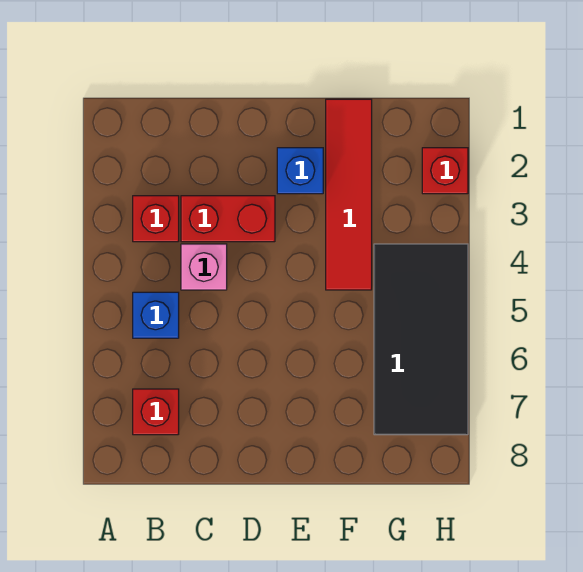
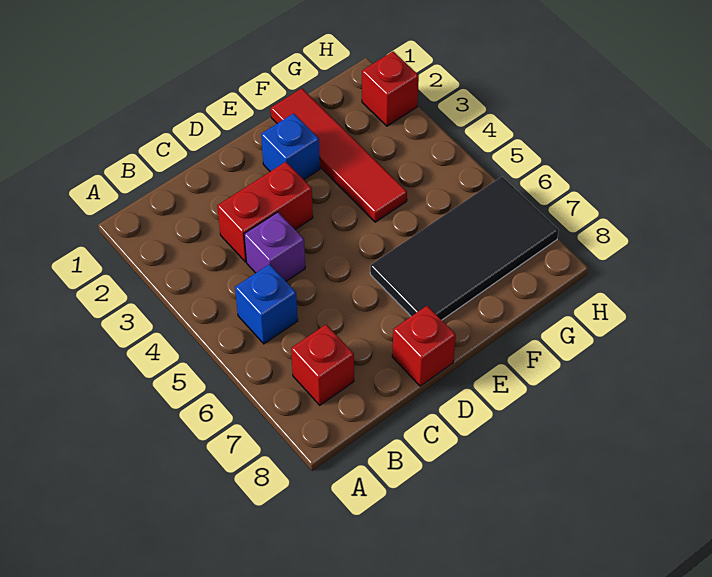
red 1x1 brick [133,196,179,242] -> red 1x1 brick moved to [392,306,456,386]
pink 1x1 brick [181,244,227,290] -> purple 1x1 brick [244,212,305,281]
black 2x4 tile [374,244,468,435] -> black 2x4 tile turned to [370,177,559,320]

